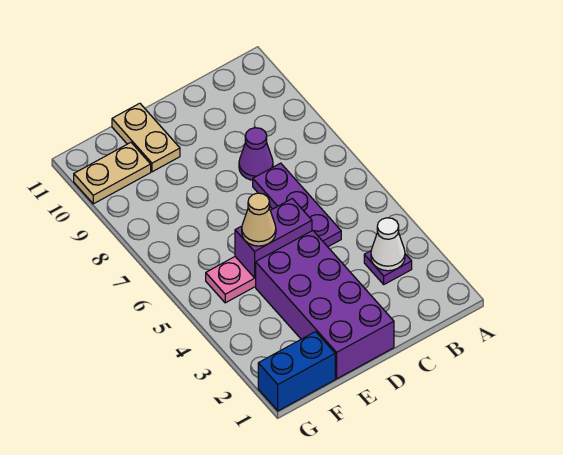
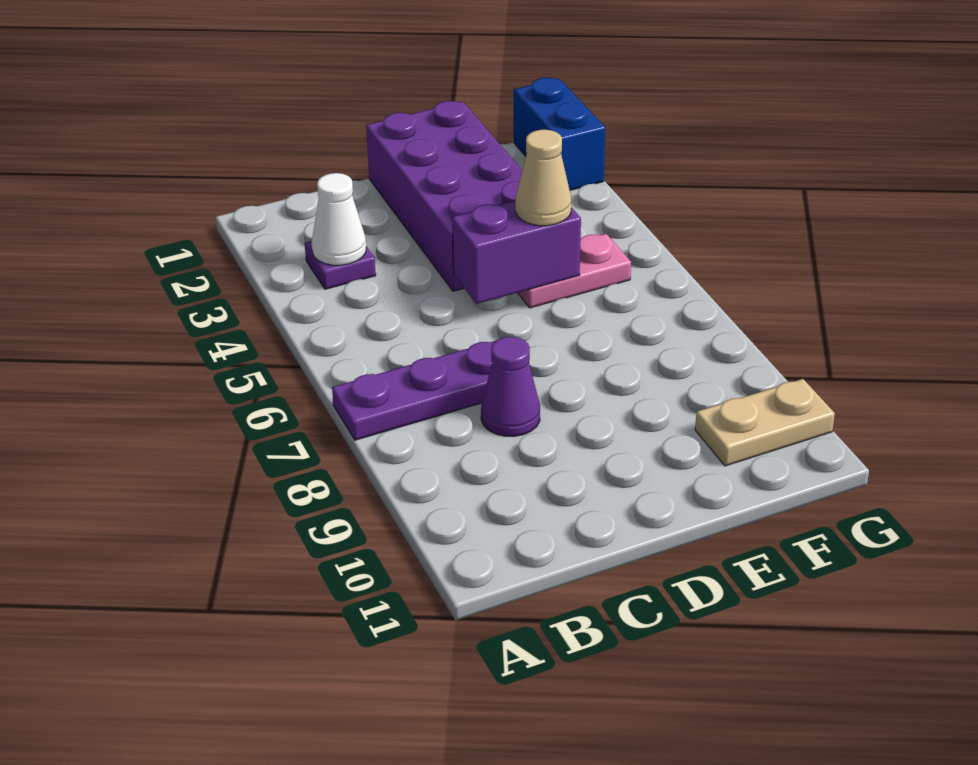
purple 1x3 plate [253,163,341,247] -> purple 1x3 plate turned to [332,341,495,440]
tan 1x2 plate [112,103,180,172] -> none
blue 1x2 brick [258,332,335,411] -> blue 1x2 brick turned to [514,78,605,190]

